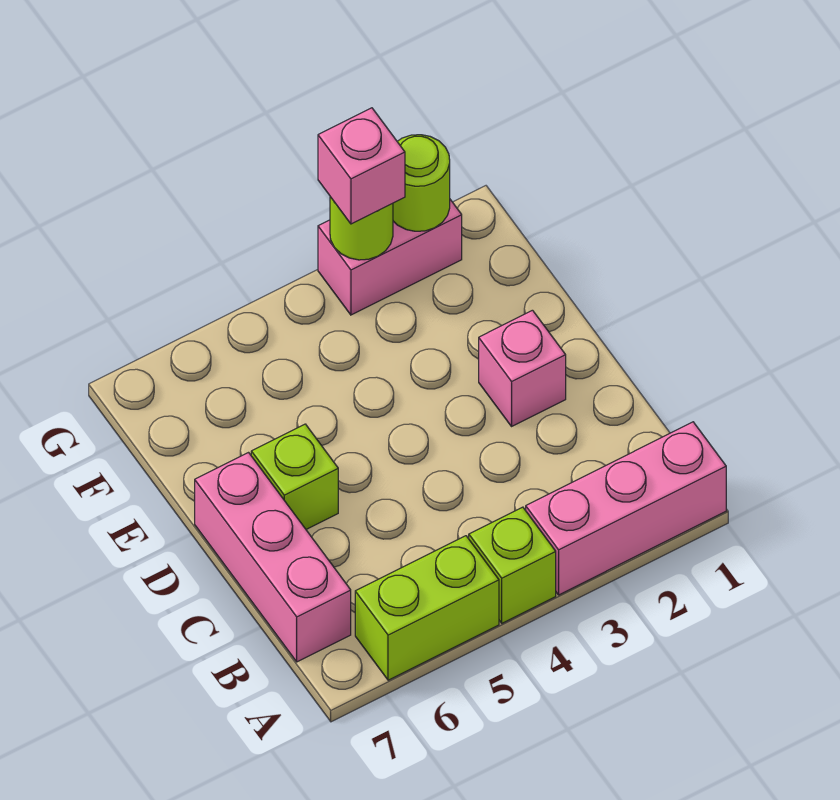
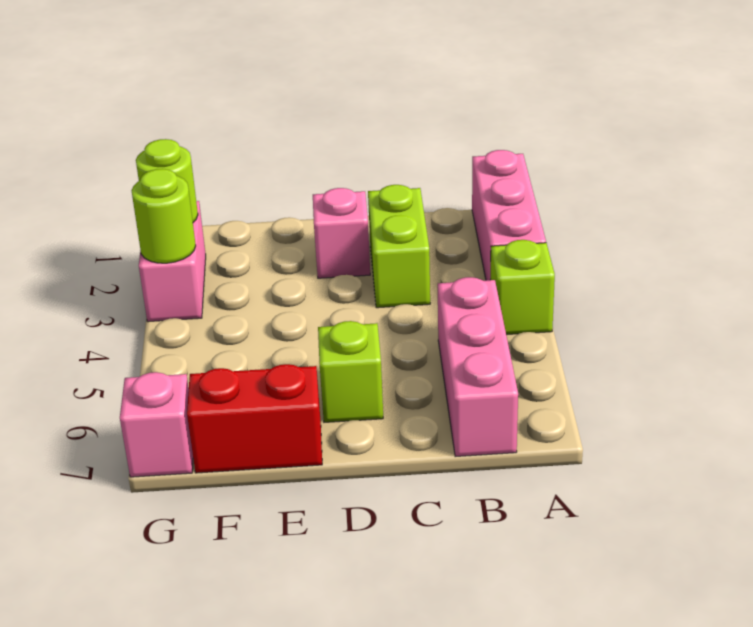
lime 1x2 brick [355,536,499,680] -> lime 1x2 brick moved to [368,185,430,308]
pink 1x3 brick [195,453,351,662] -> pink 1x3 brick turned to [438,277,518,457]
none -> red 1x2 brick [187,364,322,473]
pink 1x1 brick [318,108,405,224] -> pink 1x1 brick moved to [120,372,193,477]

